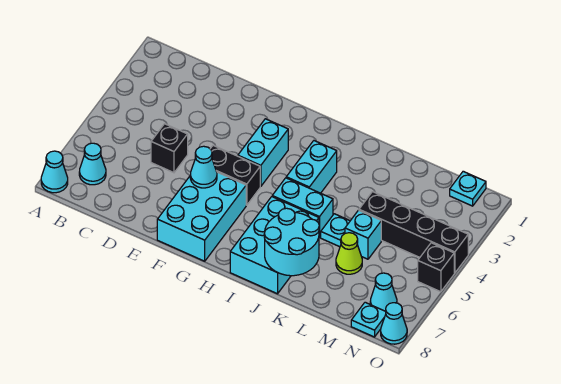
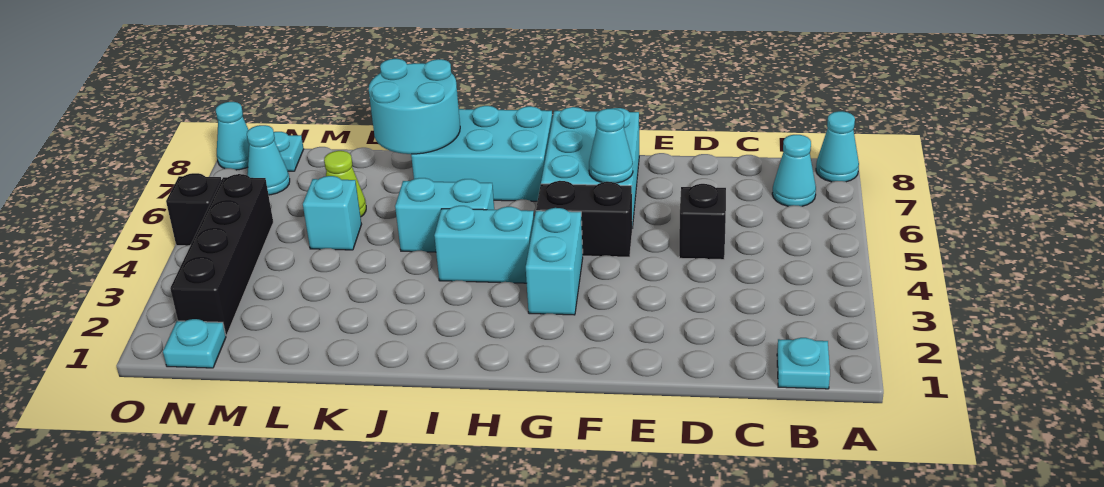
cyan 1x2 brick [286,141,337,193] -> cyan 1x2 brick turned to [434,206,534,283]
cyan 2x3 brick [230,197,319,294] -> cyan 2x3 brick turned to [411,106,552,201]
cyan 1x1 plate [321,214,350,247] -> cyan 1x1 plate moved to [777,338,830,389]
black 1x4 brick [359,192,468,273] -> black 1x4 brick turned to [170,174,273,336]

